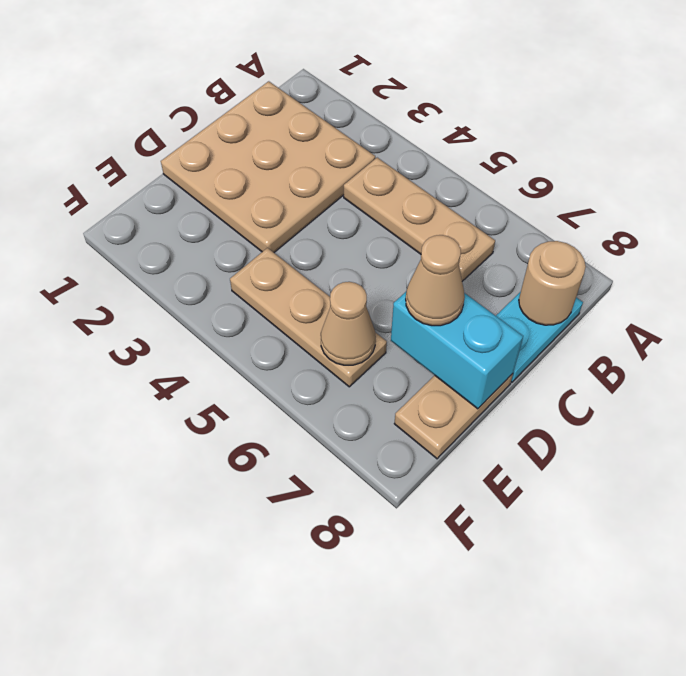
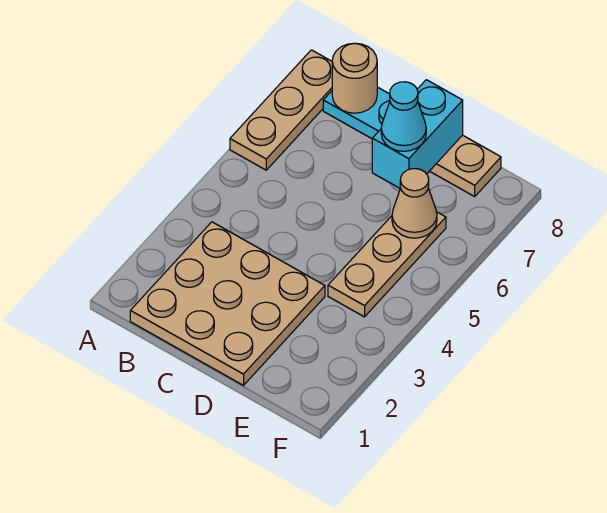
tan 1x3 plate [344,158,495,281] -> tan 1x3 plate moved to [230,50,332,170]
tan 1x1 cone [406,235,465,326] -> cyan 1x1 cone [381,82,426,151]

